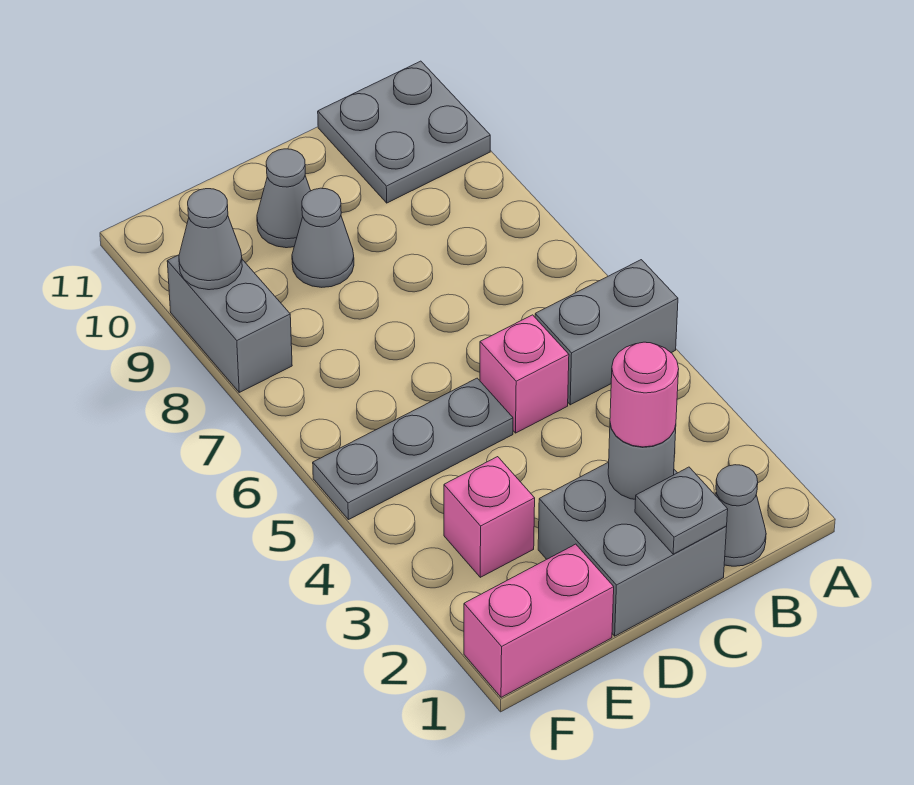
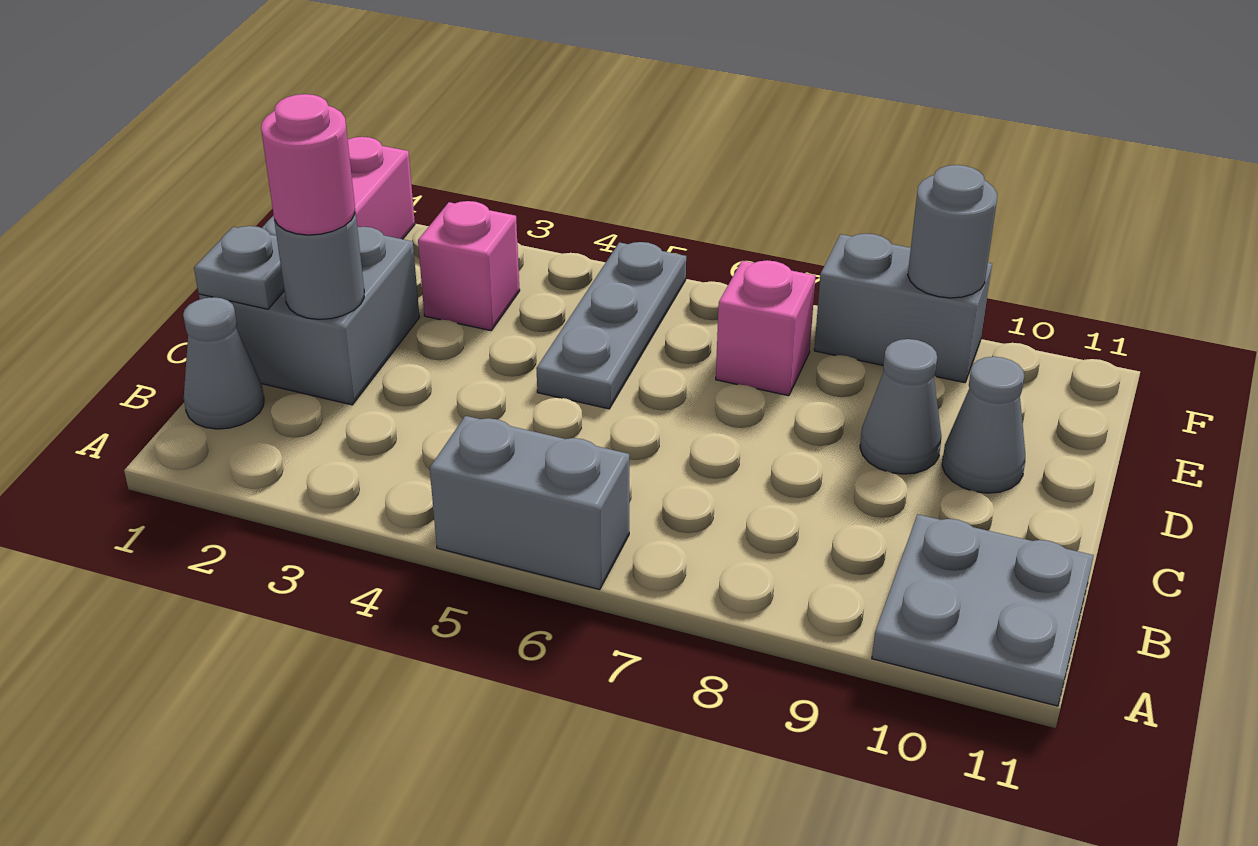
grey 1x2 brick [535,260,678,405] -> grey 1x2 brick turned to [430,416,629,590]
pink 1x1 brick [480,315,569,433] -> pink 1x1 brick moved to [716,260,815,396]
grey 1x1 cone [179,189,242,290] -> grey 1x1 round brick [908,165,997,298]

